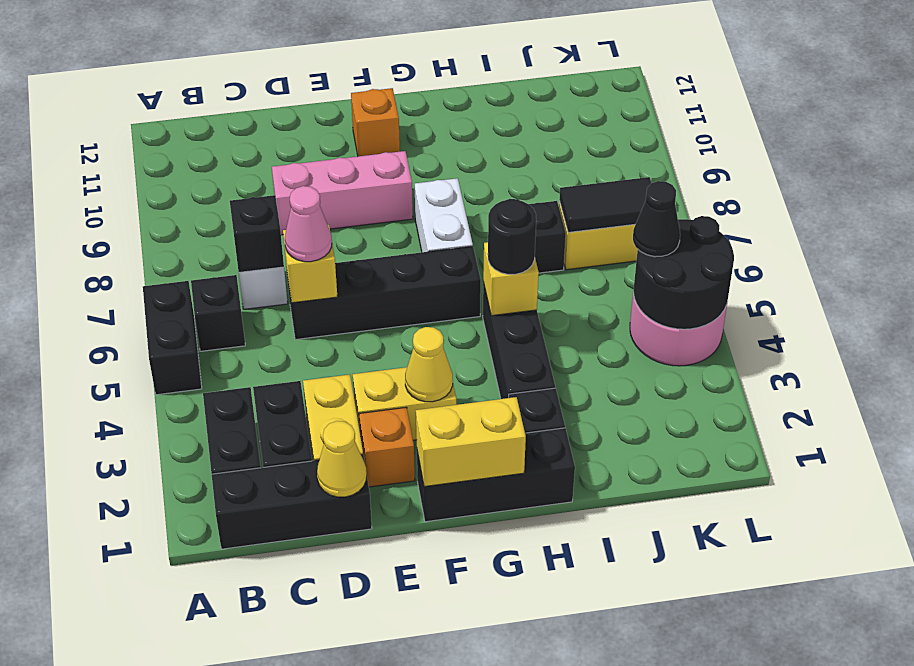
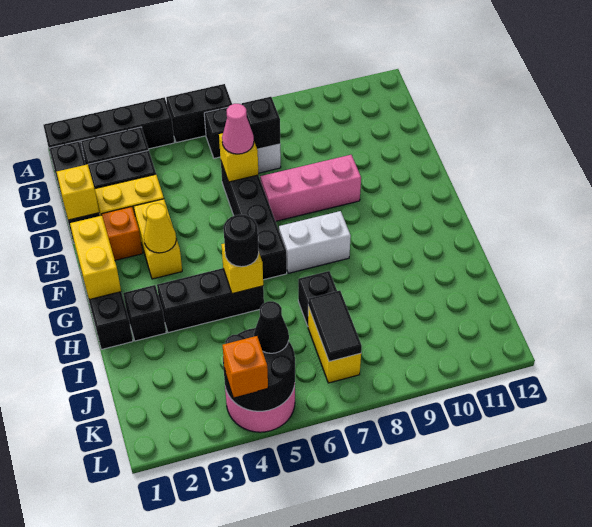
none -> black 1x4 brick [43,97,174,163]
yellow 1x1 cone [317,421,367,497] -> yellow 1x1 brick [57,164,99,220]
pink 1x3 brick [272,151,413,235] -> pink 1x3 brick turned to [260,155,361,221]
orange 1x1 brick [351,88,400,156] -> orange 1x1 brick moved to [223,336,268,397]

